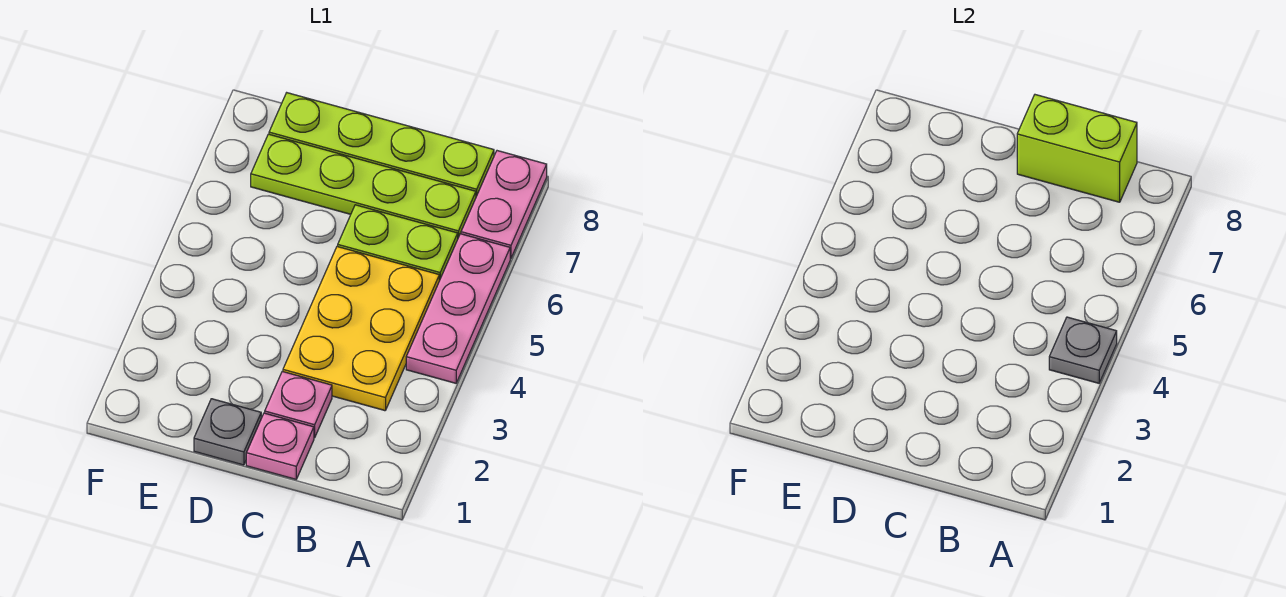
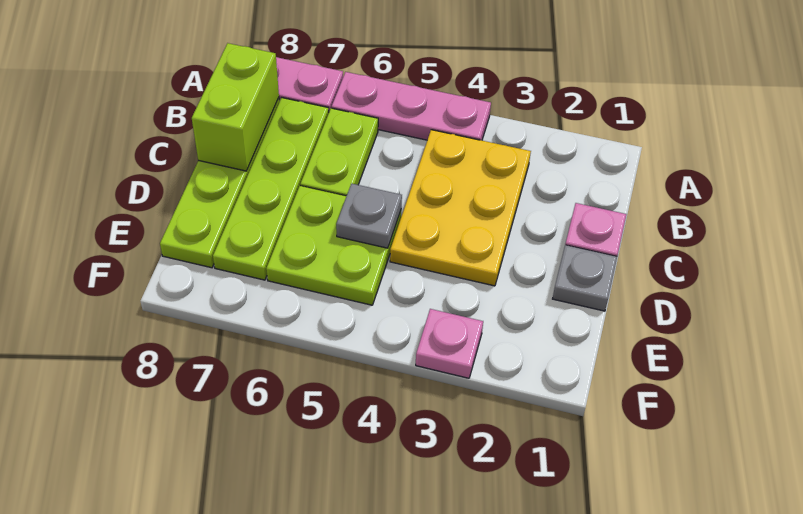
grey 1x1 plate [1049,317,1117,383] -> grey 1x1 plate moved to [336,184,402,248]
yellow 2x3 plate [283,246,439,411] -> yellow 2x3 plate turned to [390,130,531,286]
pink 1x1 plate [265,372,332,438] -> pink 1x1 plate moved to [416,309,483,378]
none -> lime 2x2 plate [266,186,401,305]

